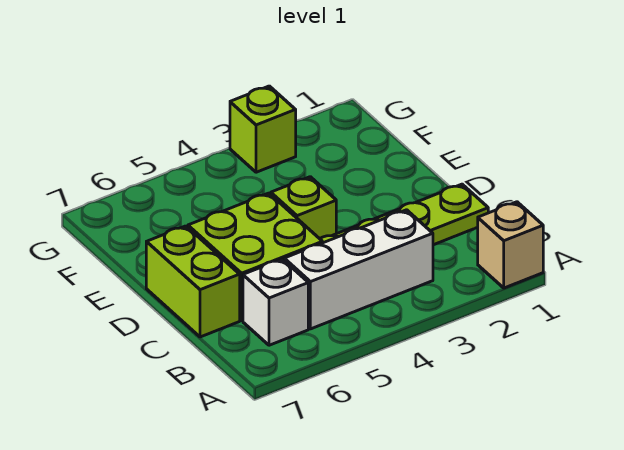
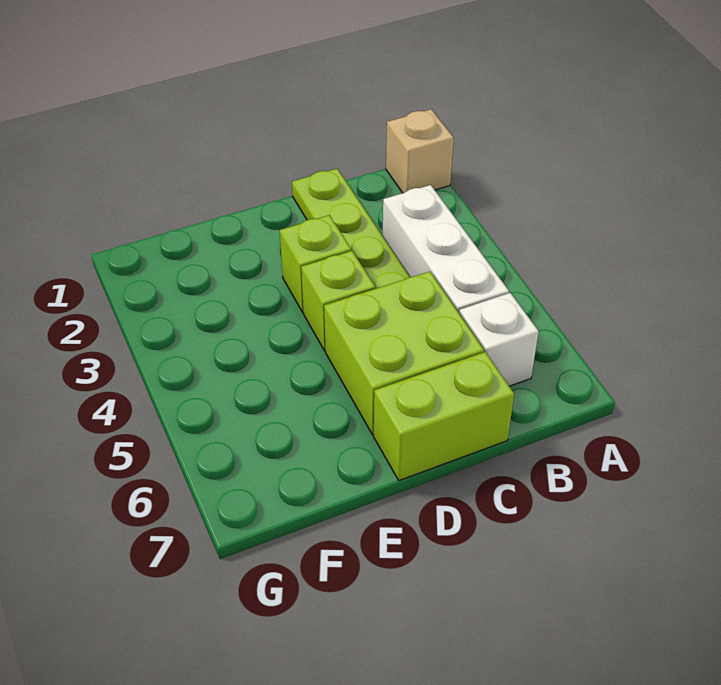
lime 1x1 brick [230,86,296,172] -> lime 1x1 brick moved to [280,215,351,312]

